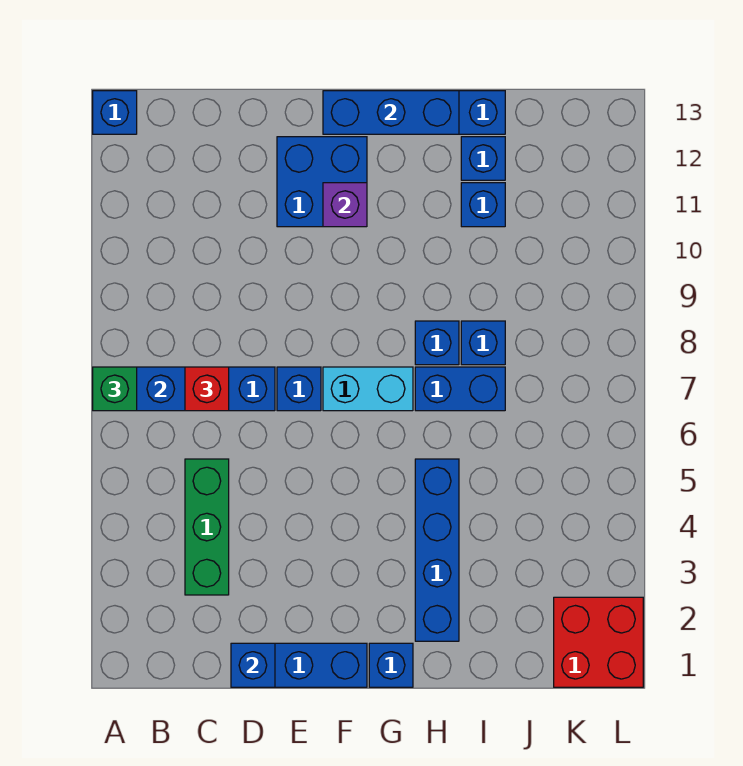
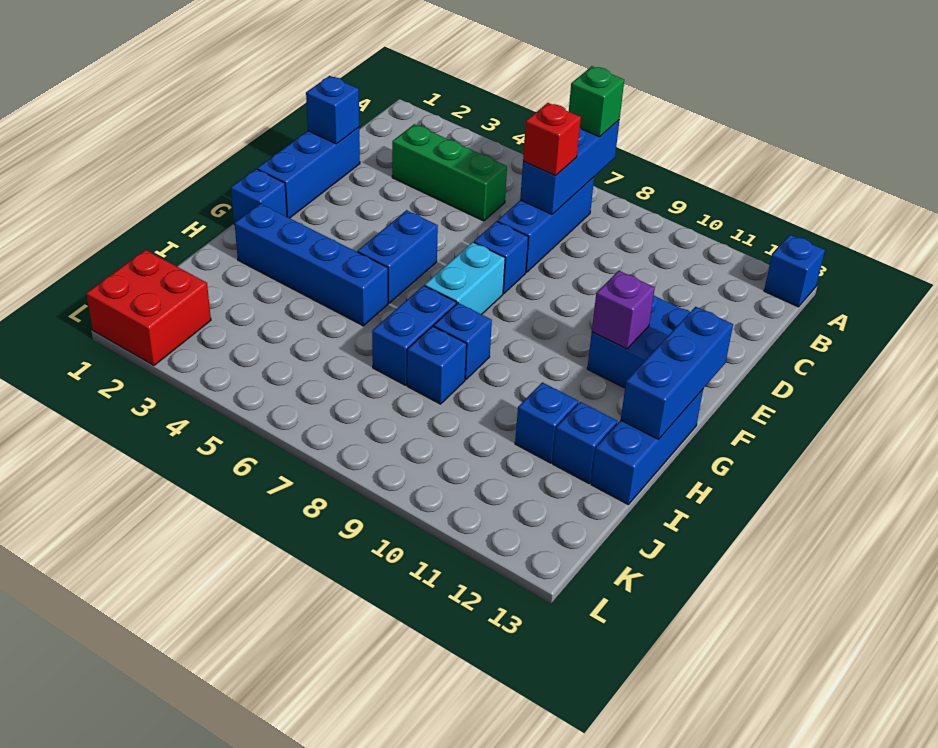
none -> blue 1x2 brick [357,210,438,304]

